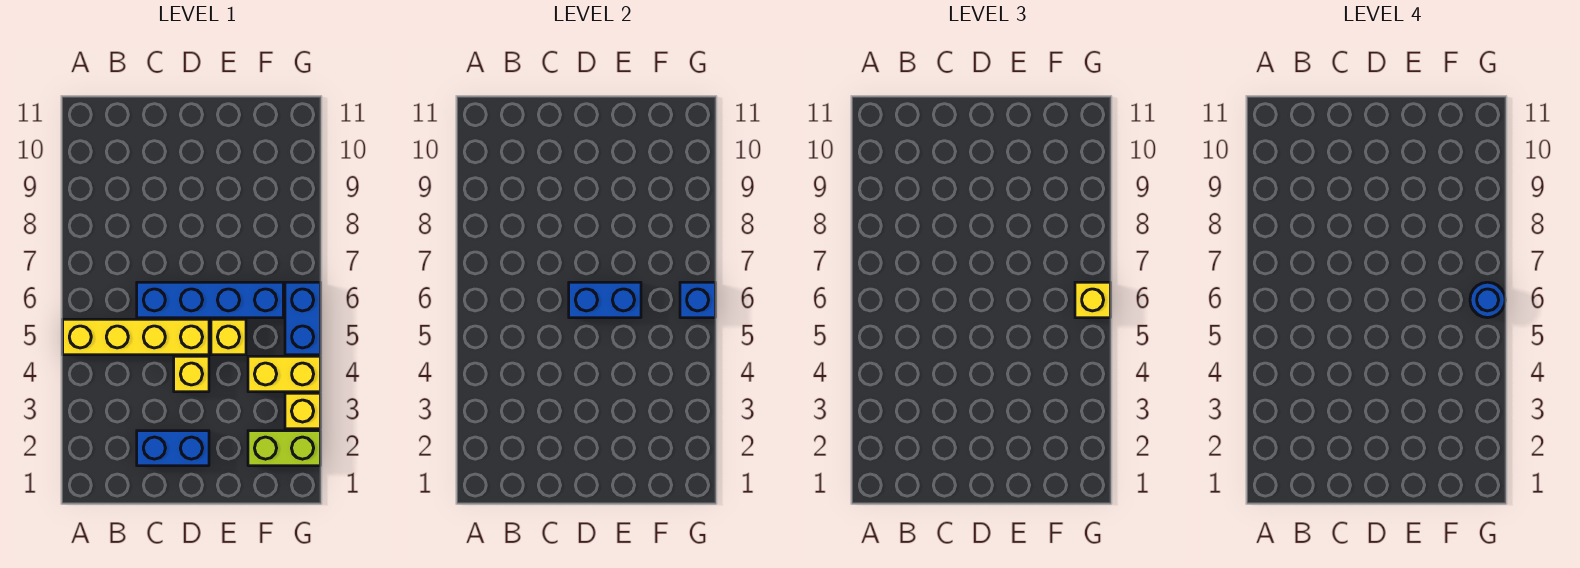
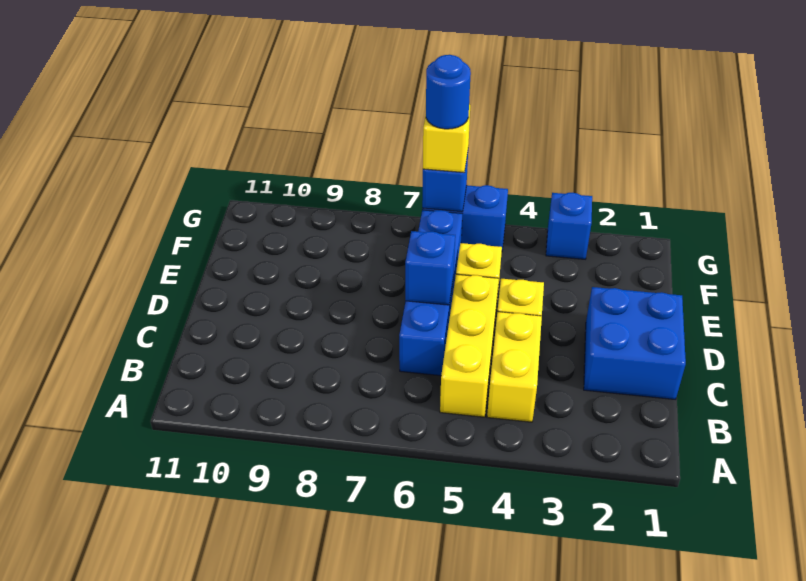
yellow 1x4 brick [63,319,209,355] -> yellow 1x3 brick [440,274,499,417]
blue 1x2 brick [137,431,209,466] -> blue 2x2 brick [584,287,686,400]
blue 1x2 brick [569,282,641,318] -> blue 1x1 brick [405,231,455,305]
lime 1x2 brick [248,431,320,466] -> none
yellow 1x2 brick [248,356,320,392] -> yellow 1x2 brick moved to [487,312,542,422]
yellow 1x1 brick [285,393,320,429] -> blue 1x1 brick [546,193,592,259]

